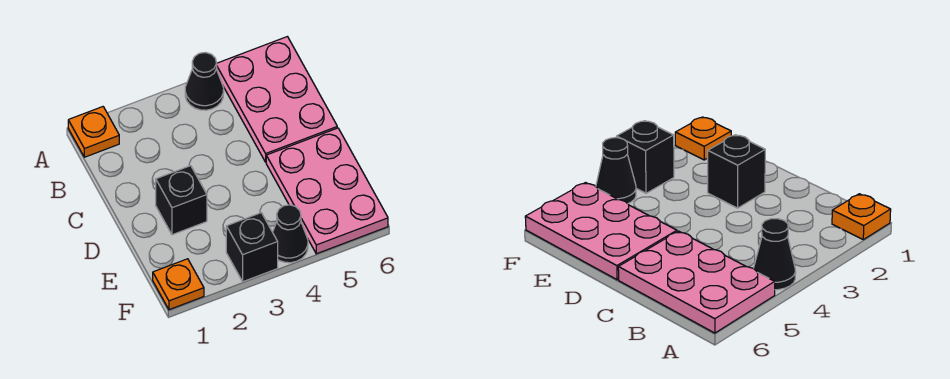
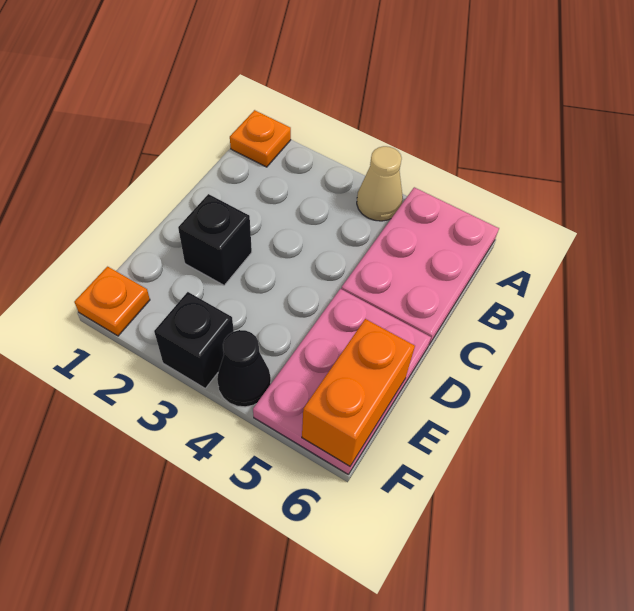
black 1x1 cone [185,53,224,110] -> tan 1x1 cone [357,146,403,221]
none -> orange 1x2 brick [302,319,415,466]

